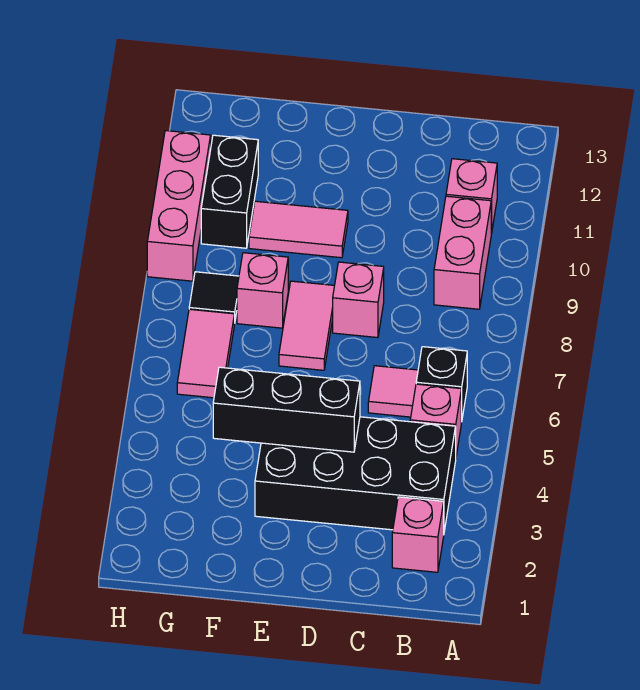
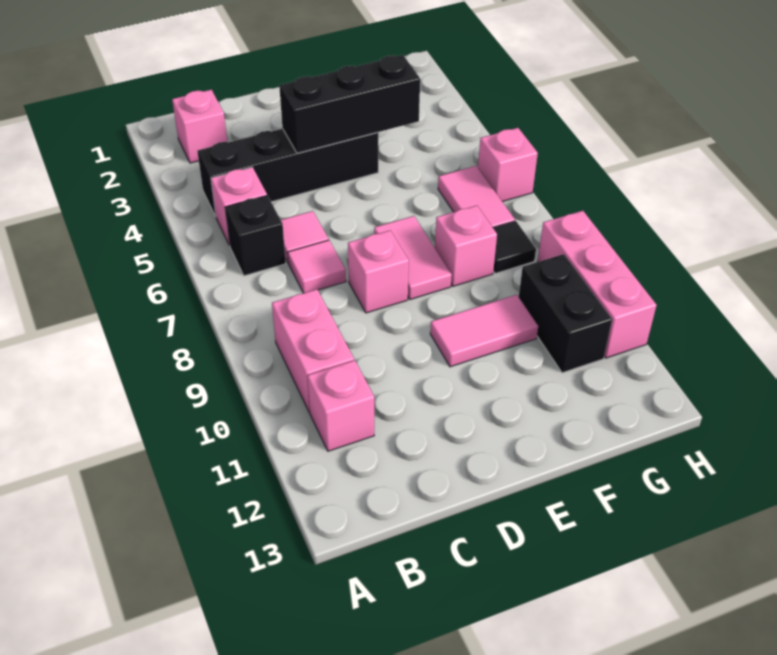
black 2x4 brick [255,417,456,531] -> black 1x4 brick [197,129,378,217]
none -> pink 1x1 tile [288,240,346,293]
none -> pink 1x1 brick [478,128,538,202]

